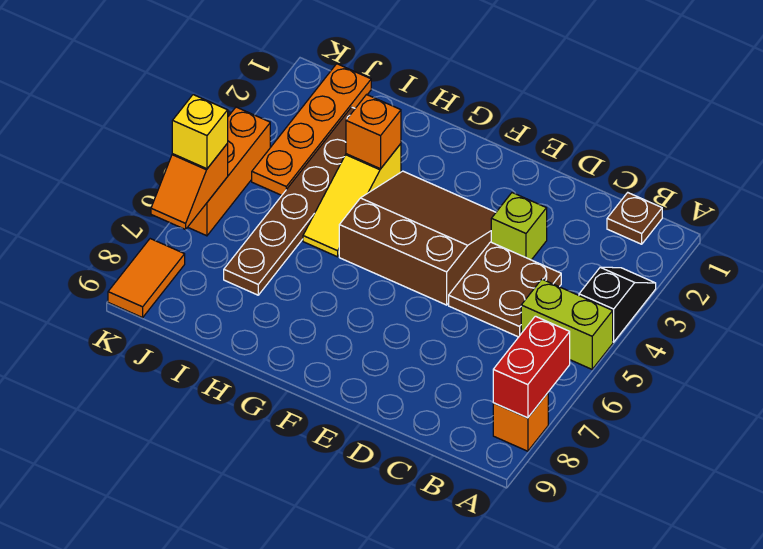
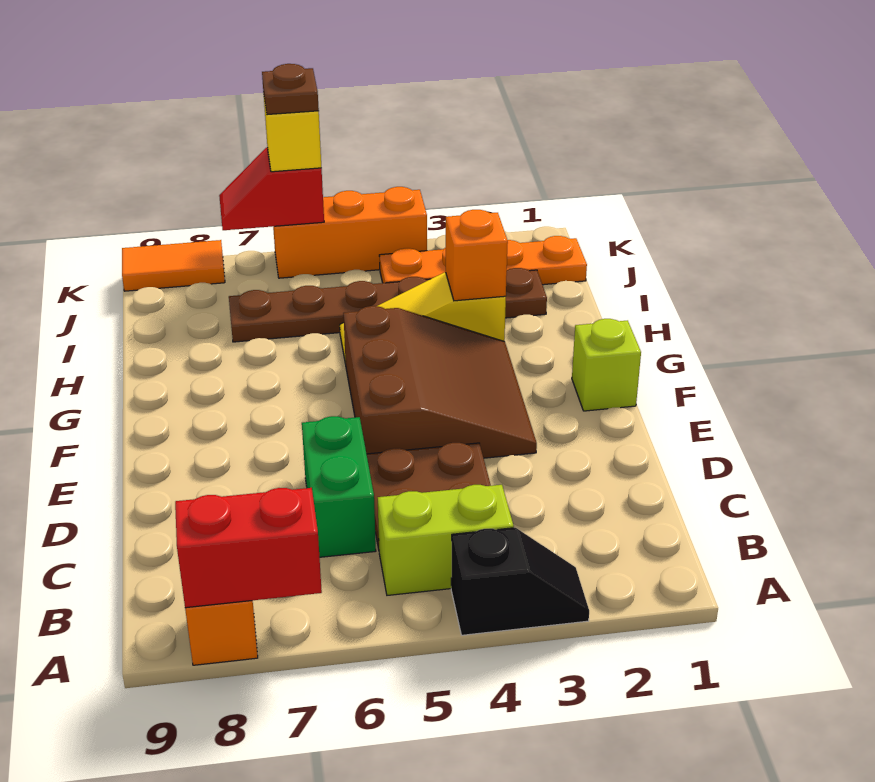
lime 1x2 brick [521,279,613,369] -> lime 1x2 brick turned to [378,485,514,595]
brown 1x1 plate [607,193,662,244] -> brown 1x1 plate moved to [262,64,319,115]
none -> green 1x2 brick [302,416,376,557]
lime 1x1 brick [491,193,547,260] -> lime 1x1 brick moved to [572,319,641,411]
orange 1x2 slope [151,144,228,229] -> red 1x2 slope [219,148,324,230]

